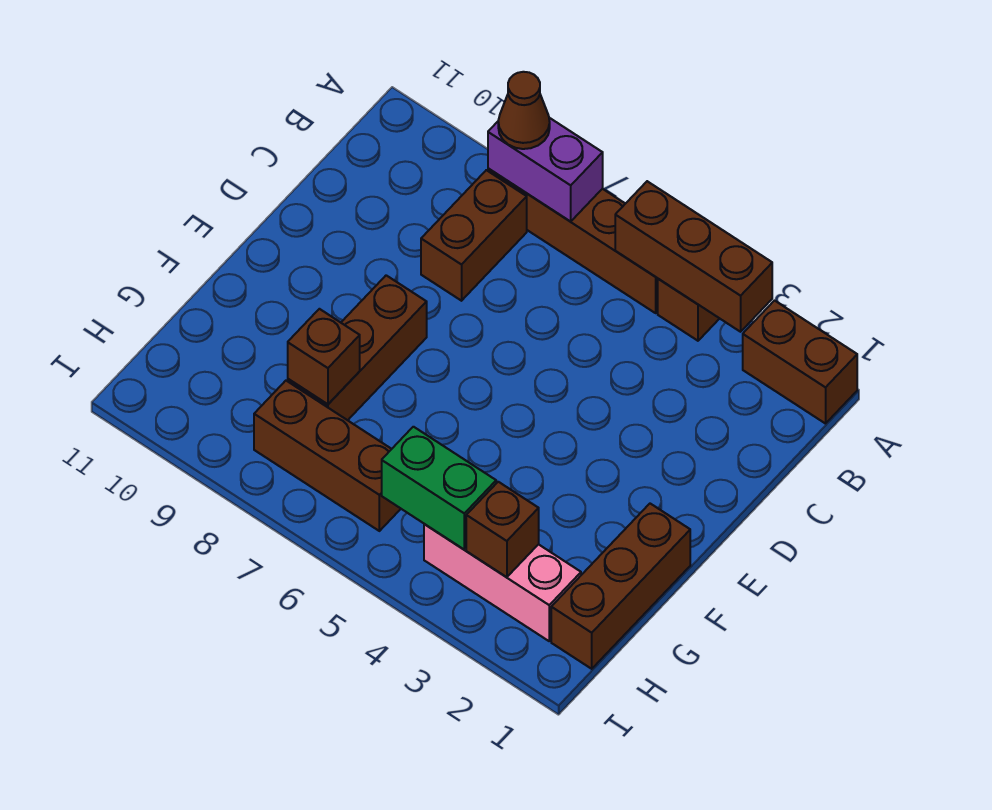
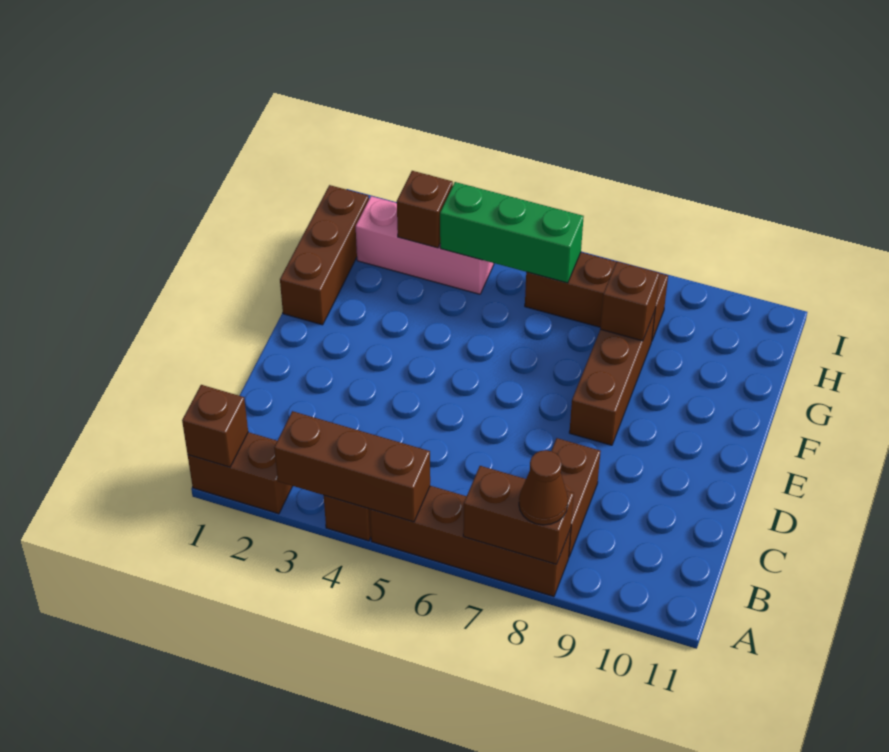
none -> brown 1x1 brick [182,385,248,467]
purple 1x2 brick [488,118,603,222] -> brown 1x2 brick [463,466,574,564]
green 1x2 brick [382,427,496,549] -> green 1x3 brick [440,182,584,283]

